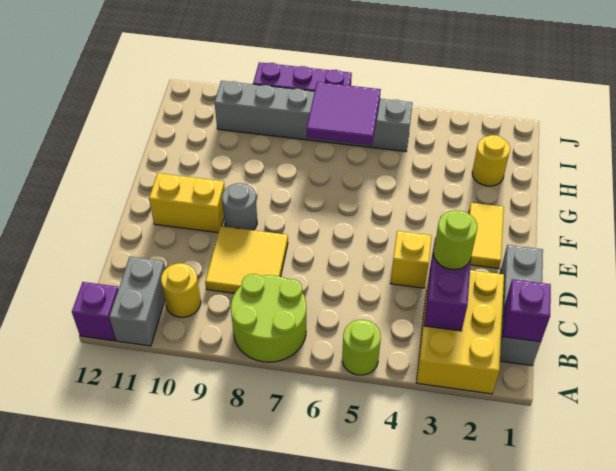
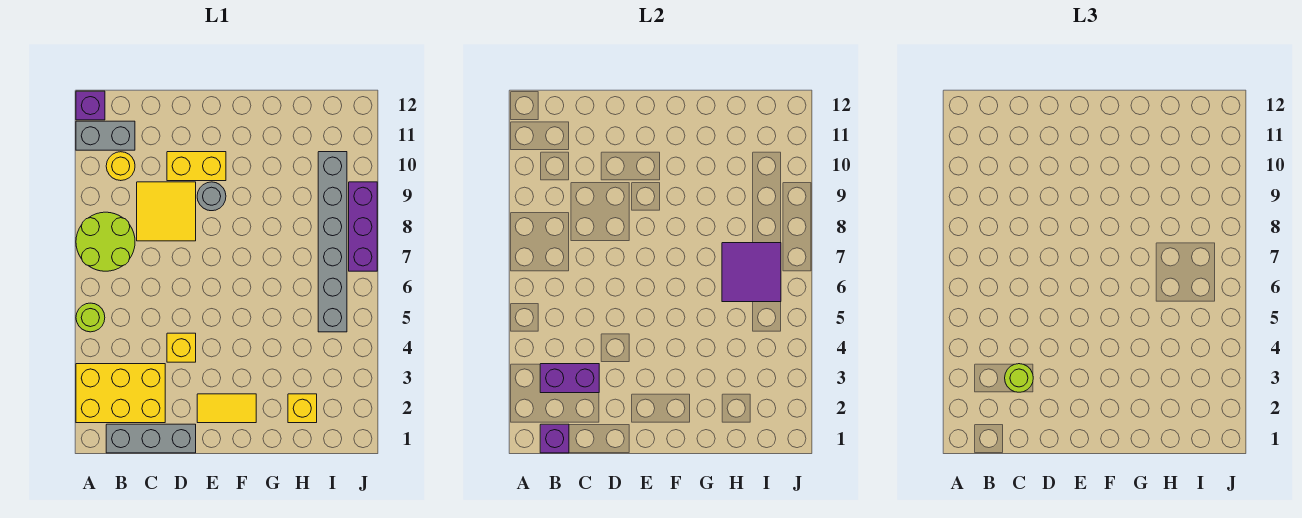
yellow 1x2 brick [149,173,225,233] -> yellow 1x2 brick turned to [167,152,226,181]
yellow 1x1 round brick [472,135,510,186] -> yellow 1x1 brick [288,394,317,423]

